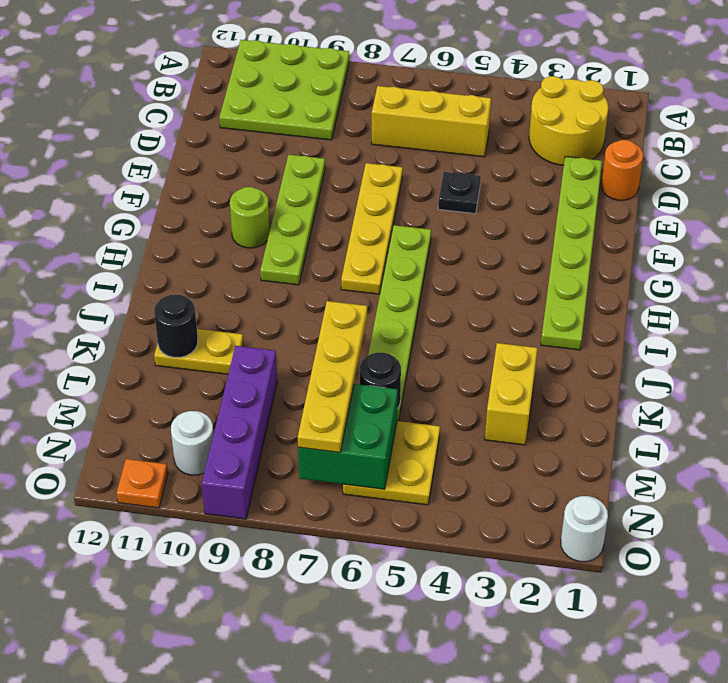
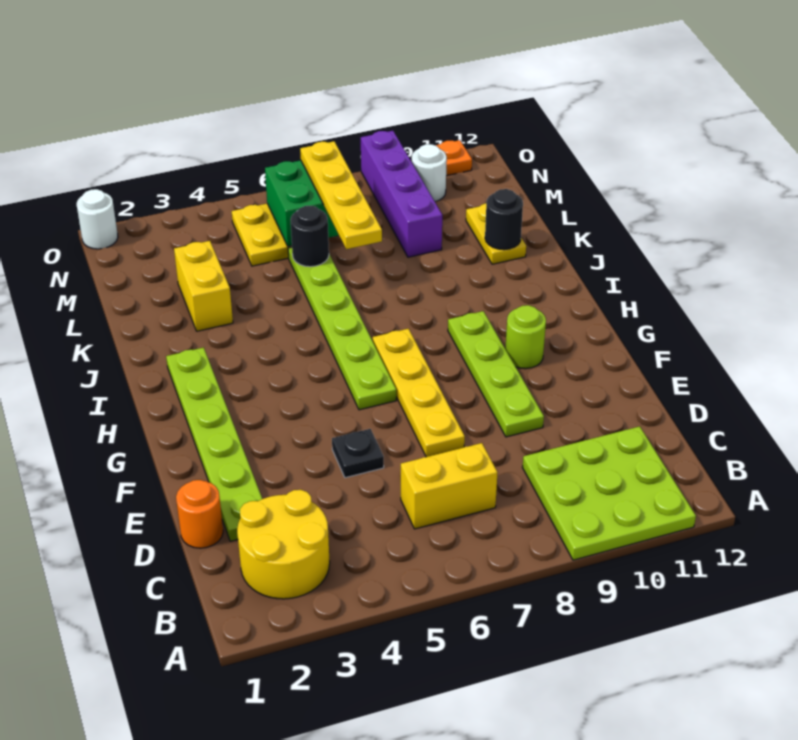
yellow 1x3 brick [372,86,491,157] -> yellow 1x2 brick [401,443,498,529]
yellow 1x2 plate [154,329,243,374] -> yellow 1x2 plate turned to [466,203,526,264]

